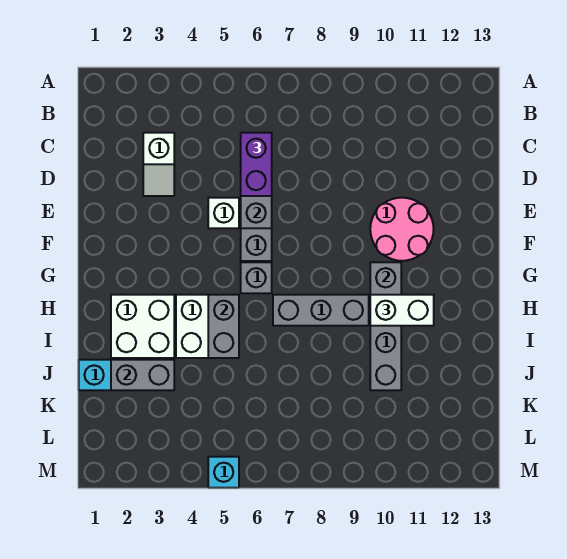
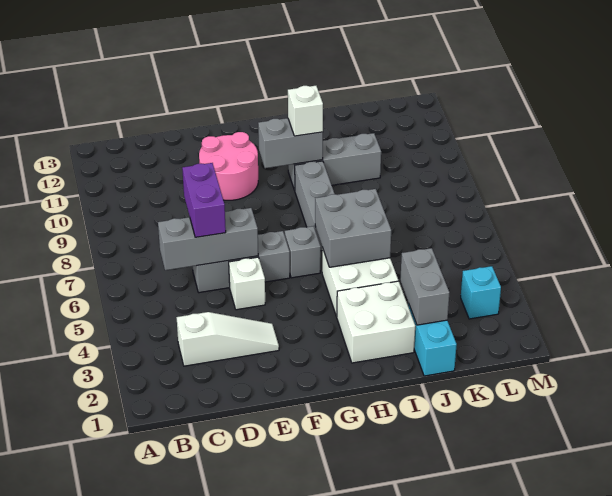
white 1x2 slope [143,133,174,196] -> white 1x3 slope [177,312,279,366]
purple 1x2 brick [241,133,272,196] -> purple 1x2 brick turned to [182,163,226,237]
grey 1x2 brick [208,295,239,358] -> grey 2x2 brick [315,189,391,267]
white 1x2 brick [370,295,434,326] -> white 1x1 brick [288,86,323,136]
cyan 1x1 brick [208,457,239,488] -> cyan 1x1 brick moved to [461,266,501,319]

